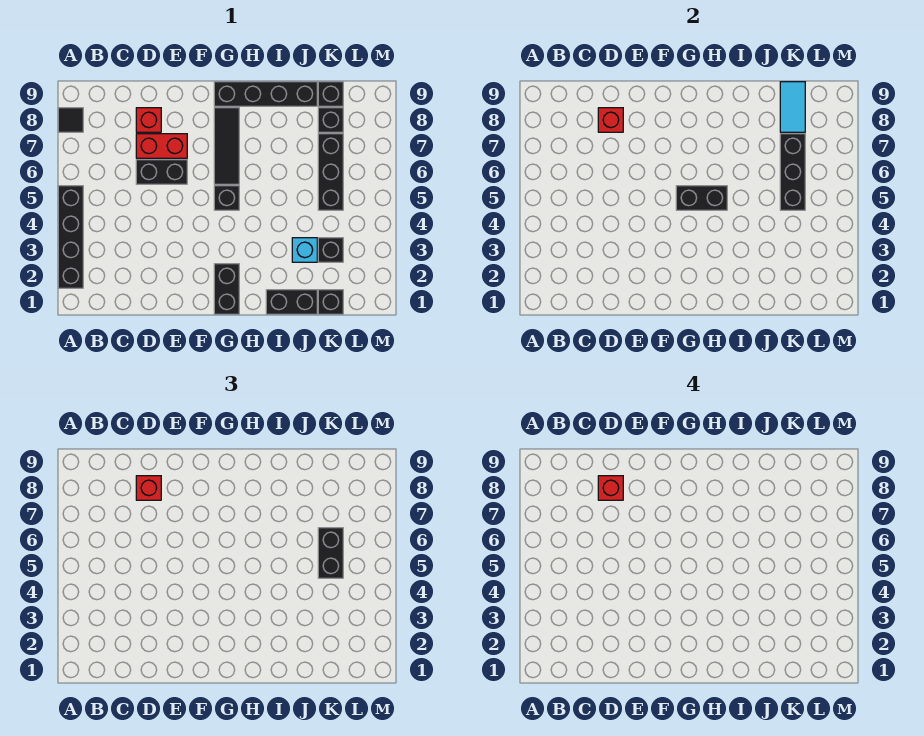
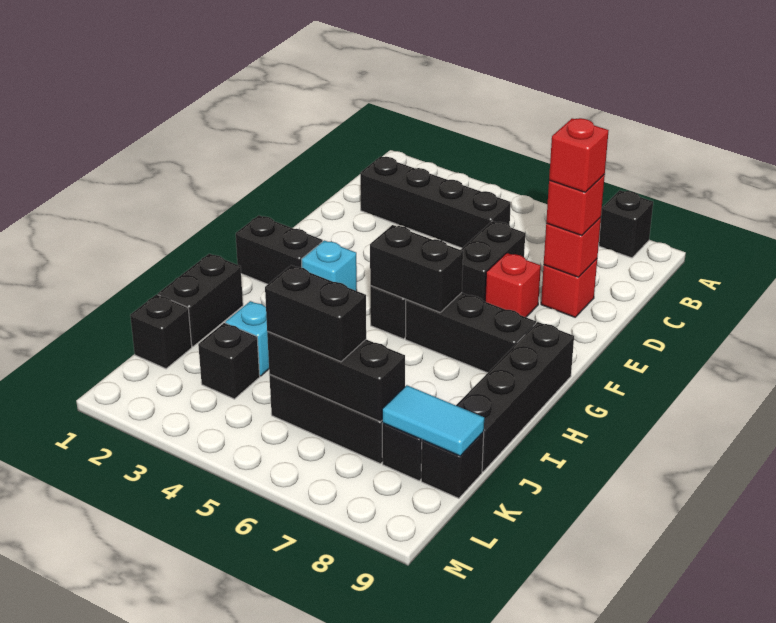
black 1x4 brick [58,186,83,288] -> black 1x4 brick moved to [360,156,511,248]
black 1x1 tile [58,108,83,132] -> black 1x1 brick [599,190,653,258]
red 1x2 brick [136,134,187,158] -> red 1x1 brick [485,253,541,317]
none -> cyan 1x1 brick [302,240,357,291]
black 1x2 brick [676,186,727,210] -> black 1x2 brick turned to [370,225,463,313]
black 1x3 tile [214,108,239,184] -> black 1x3 brick [405,293,536,373]

